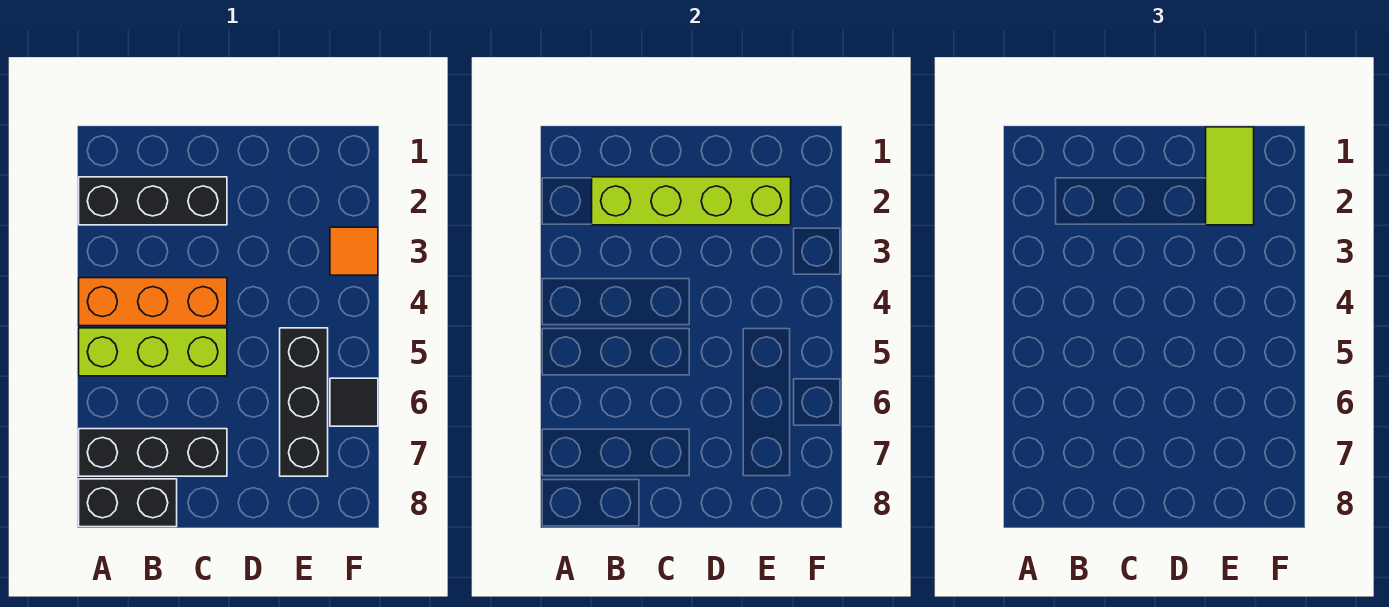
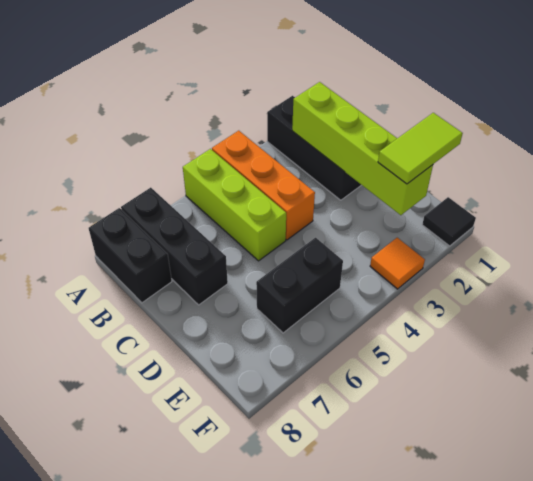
black 1x3 brick [280,328,328,476] -> black 1x2 brick [256,238,343,333]
black 1x1 tile [330,378,378,426] -> black 1x1 tile moved to [422,197,476,246]

